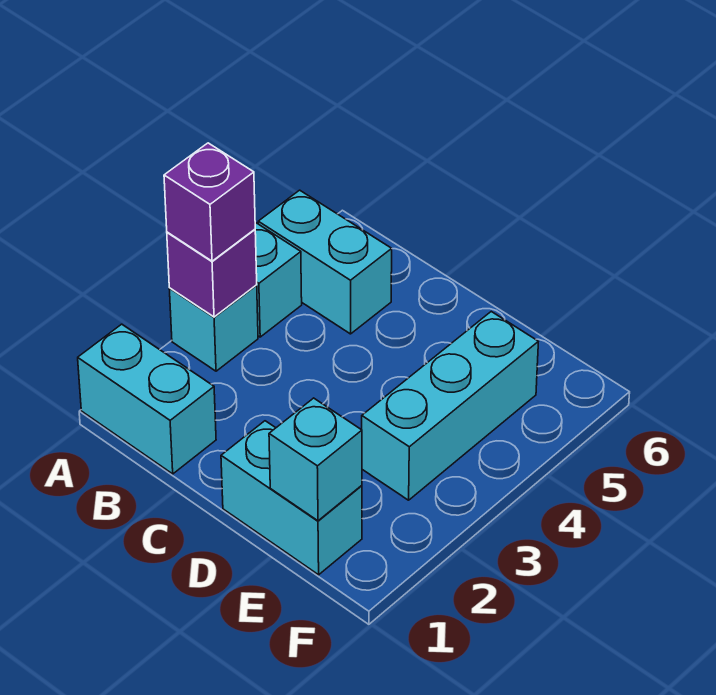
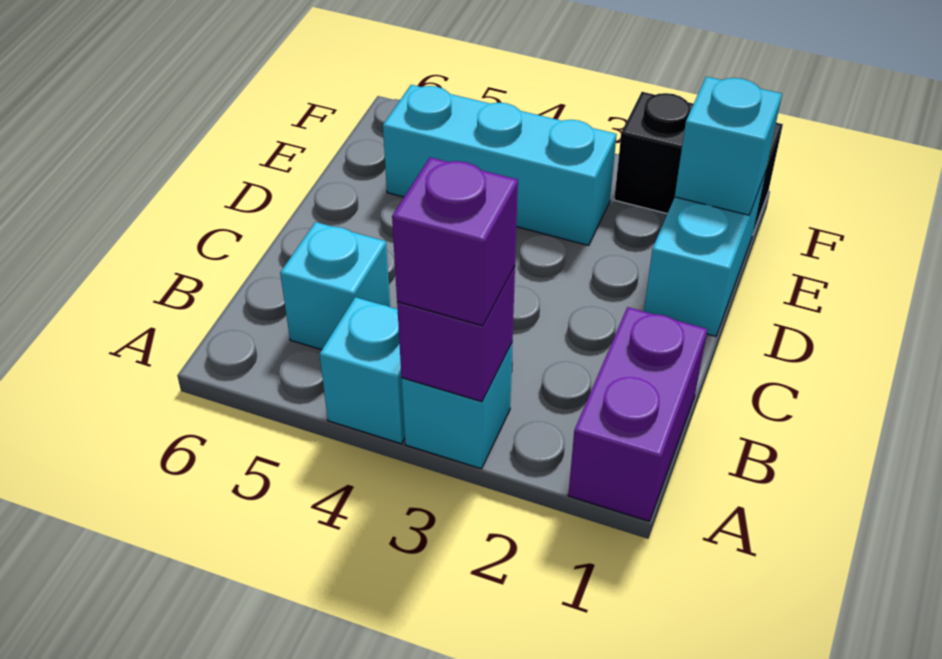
cyan 1x2 brick [78,324,216,474] -> purple 1x2 brick [568,307,707,521]
cyan 1x2 brick [258,190,392,334] -> cyan 1x1 brick [280,222,390,350]
none -> black 1x2 brick [614,92,783,233]

